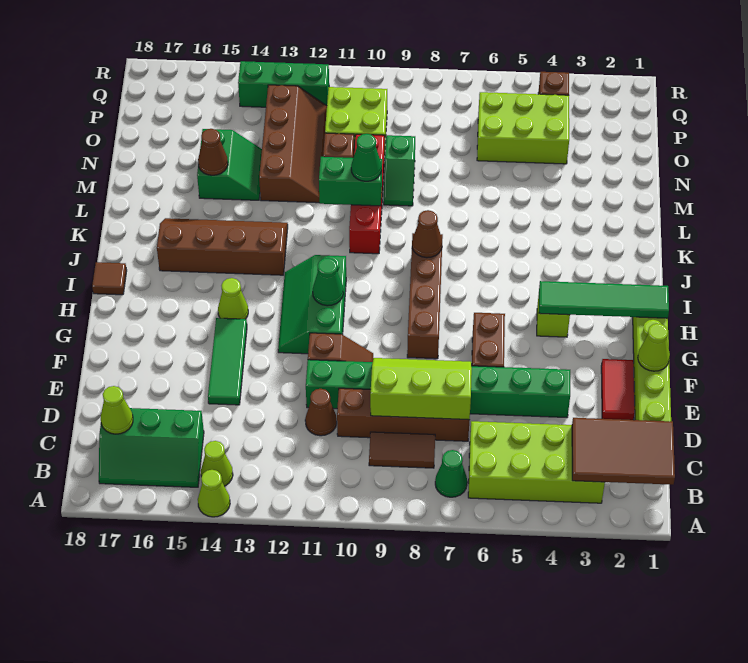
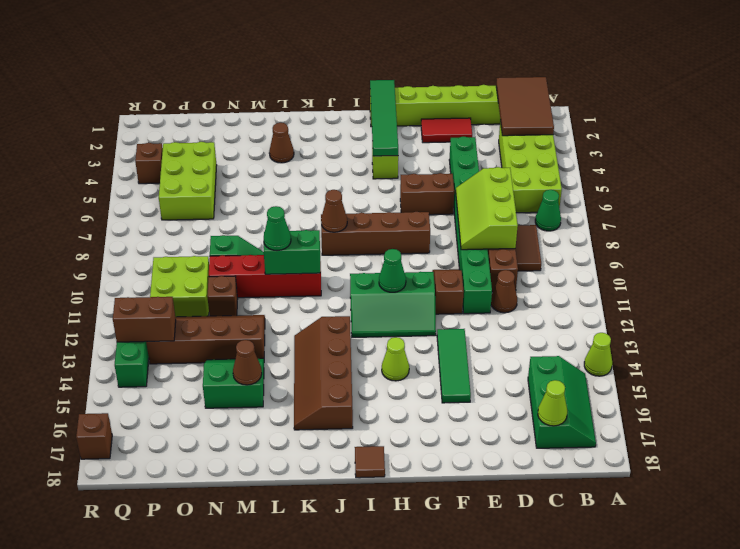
lime 1x1 cone [201,441,233,486] -> none
green 1x3 tile [208,318,247,405] -> green 1x3 tile turned to [437,329,471,403]
lime 1x1 cone [638,323,670,371] -> none
none -> brown 1x1 cone [269,123,294,163]
green 1x2 brick [319,157,382,206] -> green 1x2 brick turned to [264,230,320,274]
none -> brown 1x2 brick [113,297,176,342]
none -> brown 1x1 brick [76,413,112,459]

